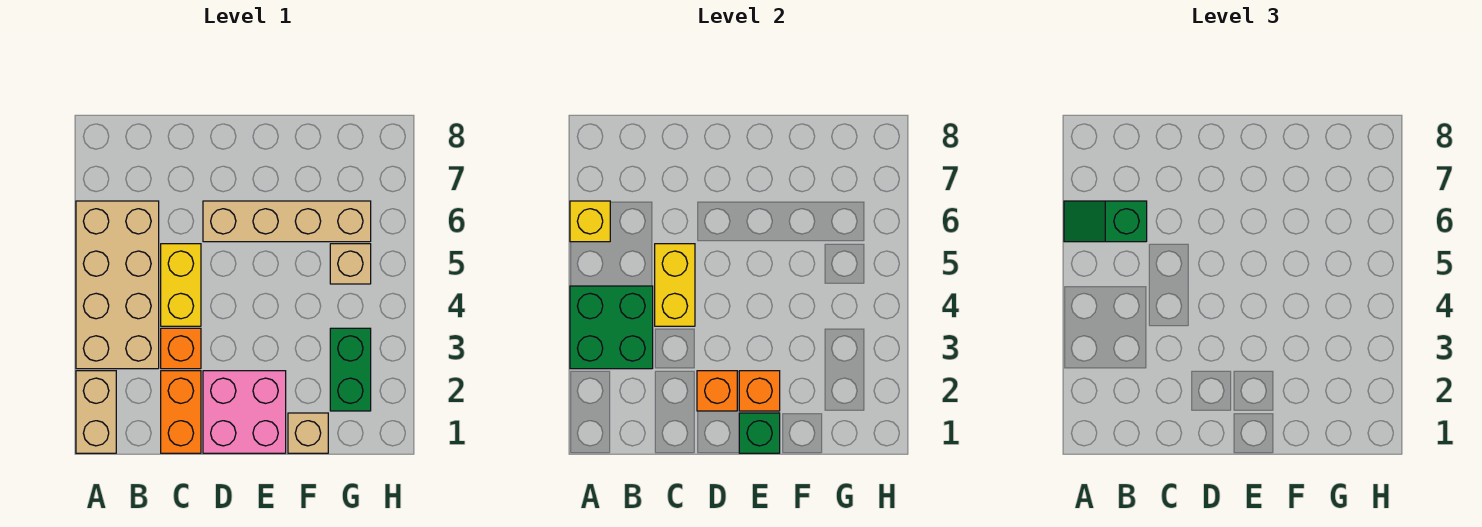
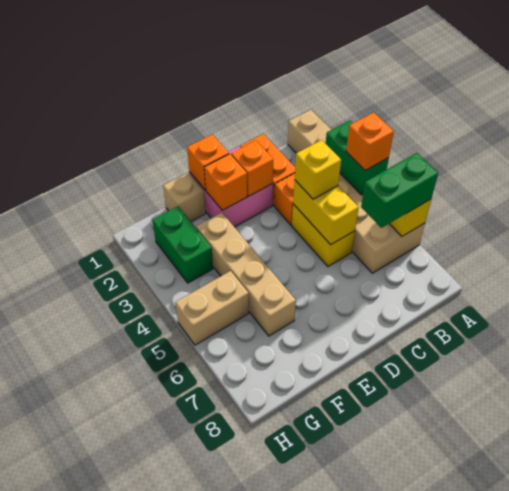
green 2x2 brick [570,286,653,369] -> green 1x2 brick [326,120,389,195]
none -> orange 1x1 brick [346,113,394,170]
green 1x2 slope [1064,201,1147,242] -> green 1x2 brick [361,153,438,228]
none -> yellow 1x1 brick [295,140,341,199]
tan 1x4 brick [203,201,371,242] -> tan 1x4 brick turned to [196,213,296,336]
green 1x1 brick [739,413,780,453] -> orange 1x1 brick [187,135,229,190]
tan 1x1 brick [330,244,371,284] -> tan 1x2 brick [175,271,249,345]

